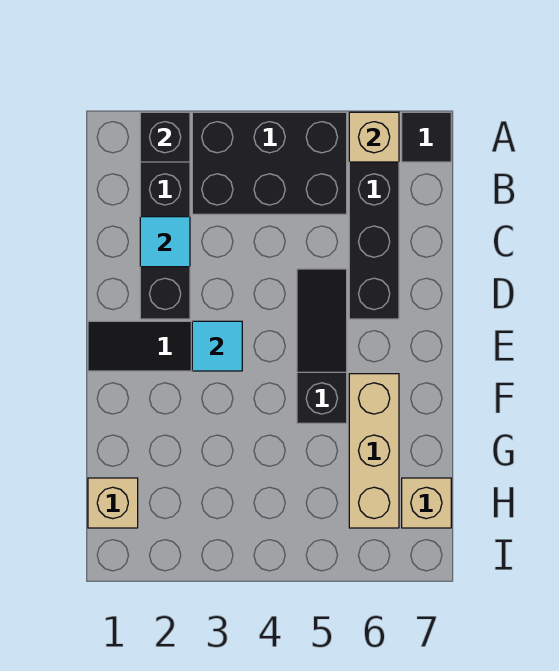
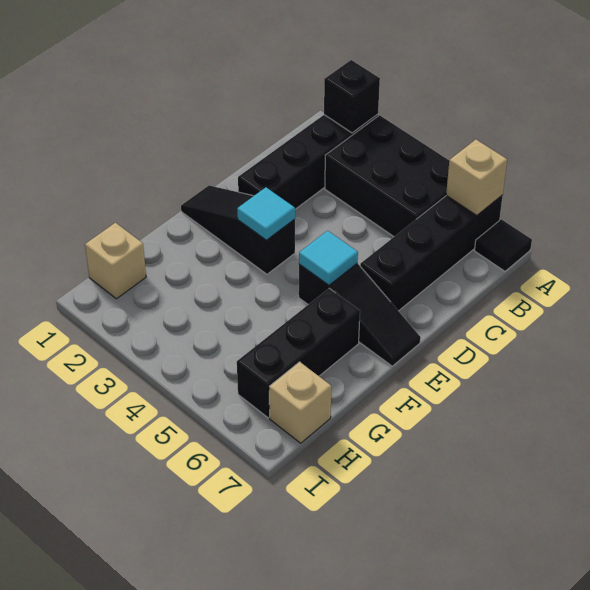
cyan 1x1 tile [140,217,190,267] -> cyan 1x1 tile moved to [299,231,358,285]
black 1x3 slope [297,269,347,423] -> black 1x3 slope turned to [299,263,421,366]
tan 1x3 brick [349,374,399,528] -> black 1x3 brick [237,288,360,418]

